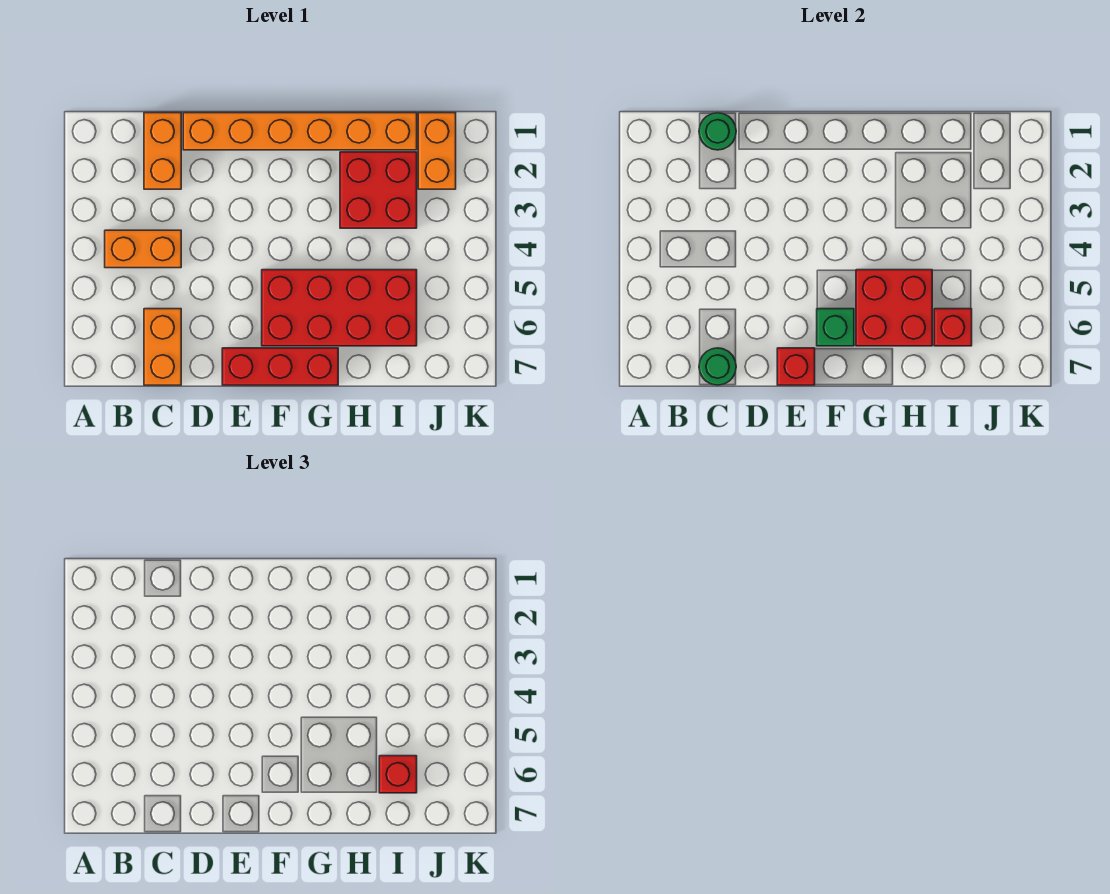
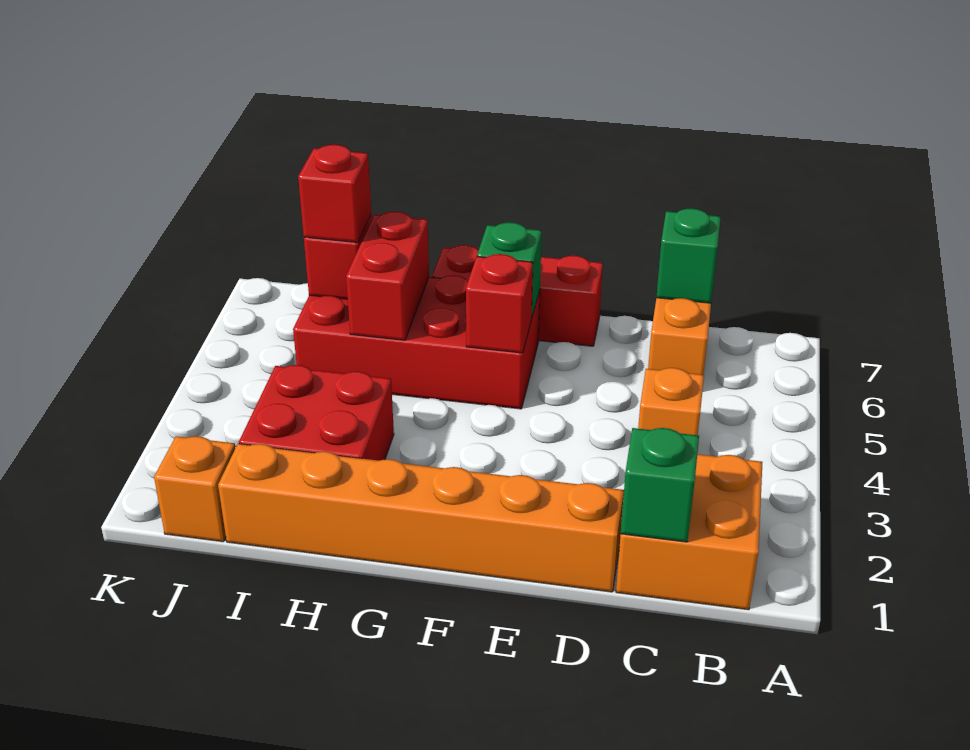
orange 1x2 brick [105,230,181,268] -> orange 1x1 brick [638,368,704,435]
orange 1x2 brick [144,113,181,189] -> orange 2x2 brick [616,454,762,610]
green 1x1 round brick [699,113,736,150] -> green 1x1 brick [621,428,699,542]
green 1x1 round brick [699,348,736,385] -> green 1x1 brick [656,208,721,303]
red 1x1 brick [777,348,815,385] -> red 1x1 brick moved to [466,254,533,353]
red 2x2 brick [856,270,932,346] -> red 1x2 brick [346,212,429,340]
orange 1x2 brick [418,113,456,189] -> orange 1x1 brick [154,436,235,542]

